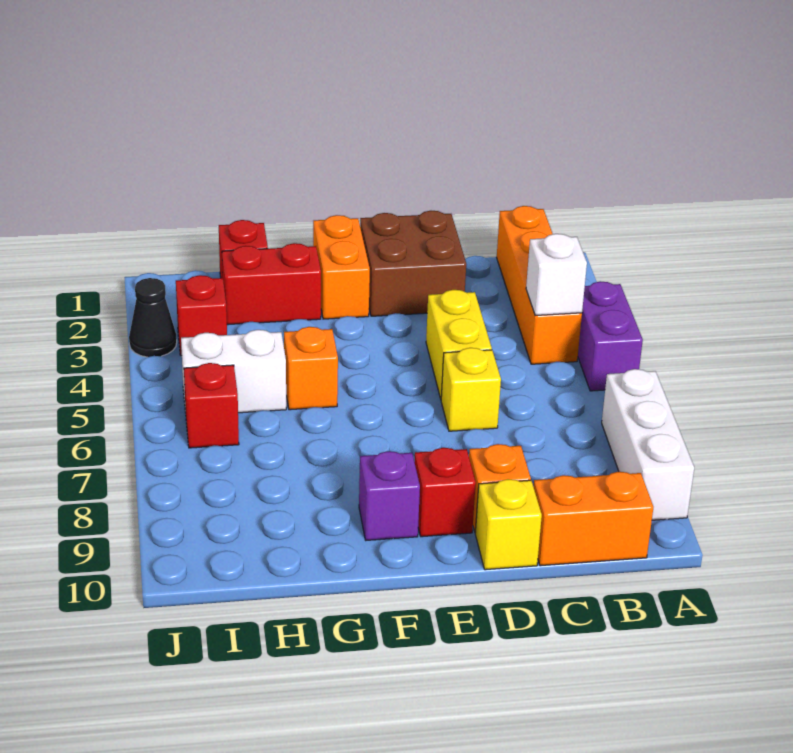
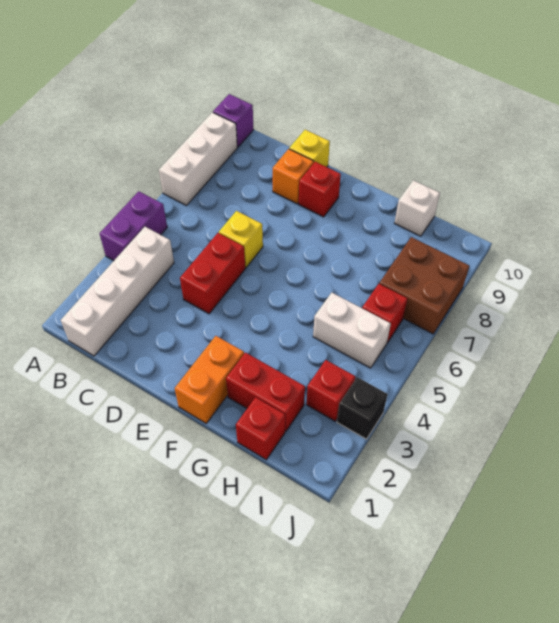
orange 1x4 brick [497,206,582,364] -> white 1x4 brick [61,227,174,356]
white 1x1 brick [526,234,587,316] -> white 1x1 brick moved to [395,180,440,236]
orange 1x2 brick [534,472,653,566] -> none
brown 2x2 brick [360,211,466,316] -> brown 2x2 brick moved to [379,237,469,334]
yellow 1x2 brick [426,290,492,399] -> red 1x2 brick [180,233,245,314]
purple 1x1 brick [359,451,420,540] -> purple 1x1 brick moved to [213,94,254,147]
orange 1x1 brick [284,327,338,410] -> none
black 1x1 cone [129,278,177,357] -> black 1x1 brick [337,377,387,439]

